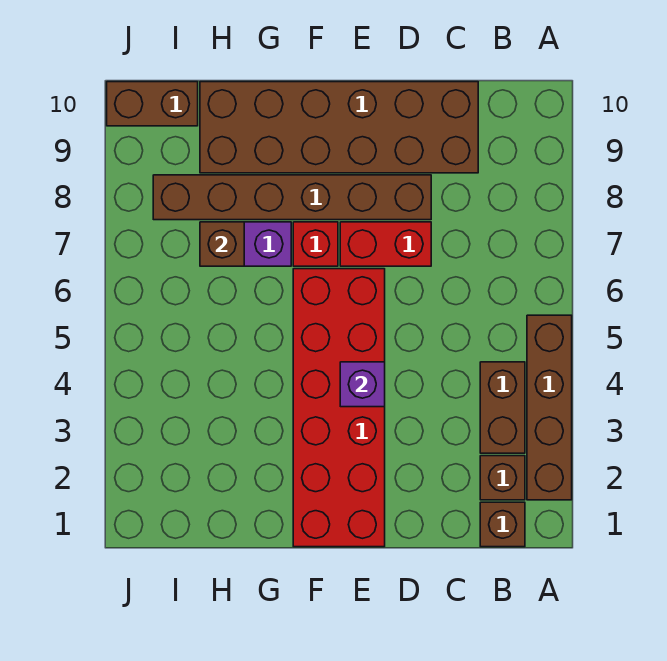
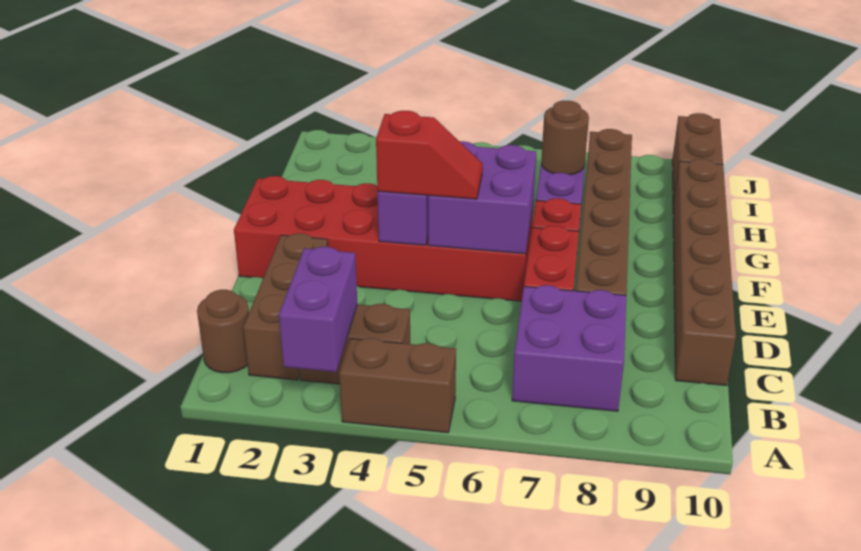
brown 1x4 brick [527,315,572,500] -> brown 1x2 brick [339,338,456,433]
none -> purple 1x2 brick [279,247,357,372]
brown 1x1 brick [480,502,525,547] -> brown 1x1 round brick [197,290,249,373]
brown 1x1 brick [480,456,525,500] -> brown 1x3 brick [243,233,328,380]
none -> purple 2x2 brick [512,285,626,411]
brown 2x6 brick [200,82,478,173] -> brown 1x6 brick [673,159,736,386]
none -> red 1x2 slope [376,111,483,199]
none -> purple 2x2 brick [428,141,536,254]
brown 1x1 brick [200,222,244,266] -> brown 1x1 round brick [541,101,589,175]

